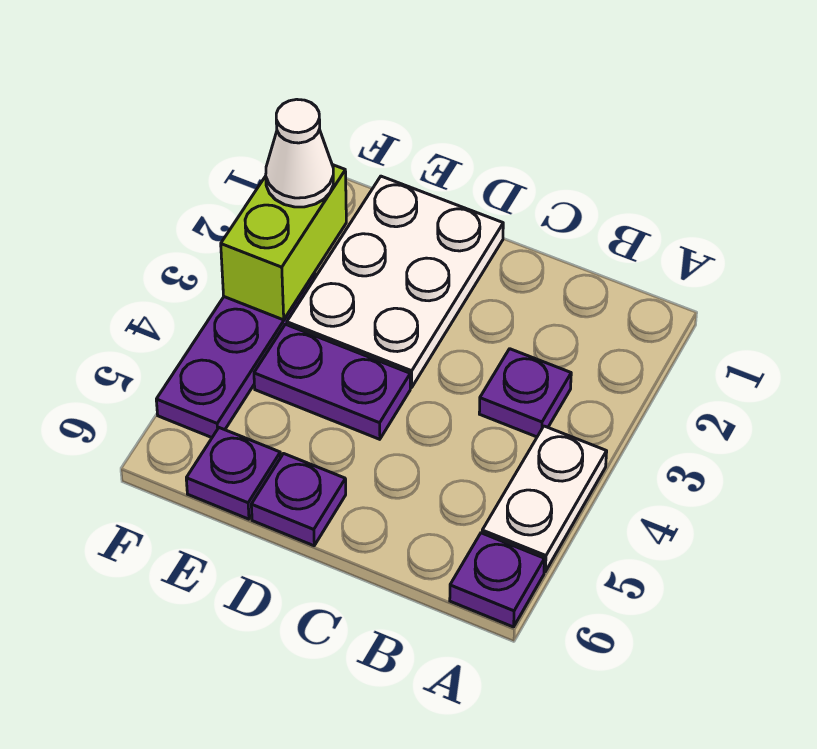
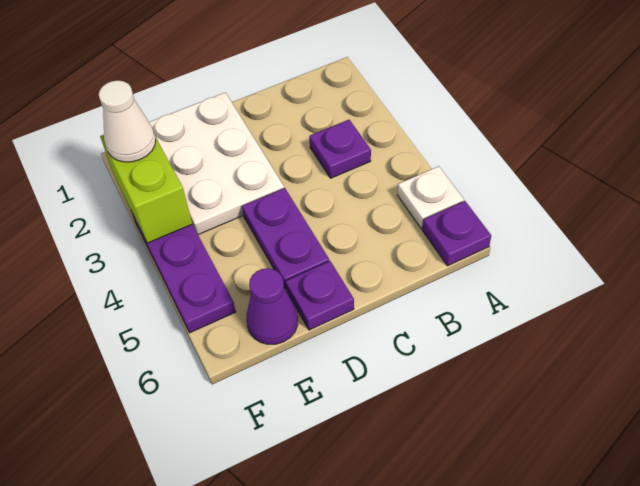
white 1x2 plate [482,426,607,572] -> white 1x1 plate [397,166,464,229]
purple 1x2 plate [254,324,410,439] -> purple 1x2 plate turned to [242,188,329,289]
purple 1x1 plate [186,428,281,519] -> purple 1x1 cone [246,268,298,344]

